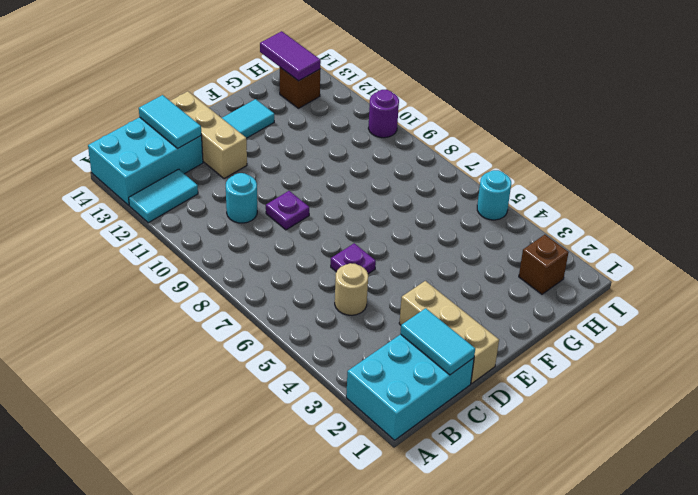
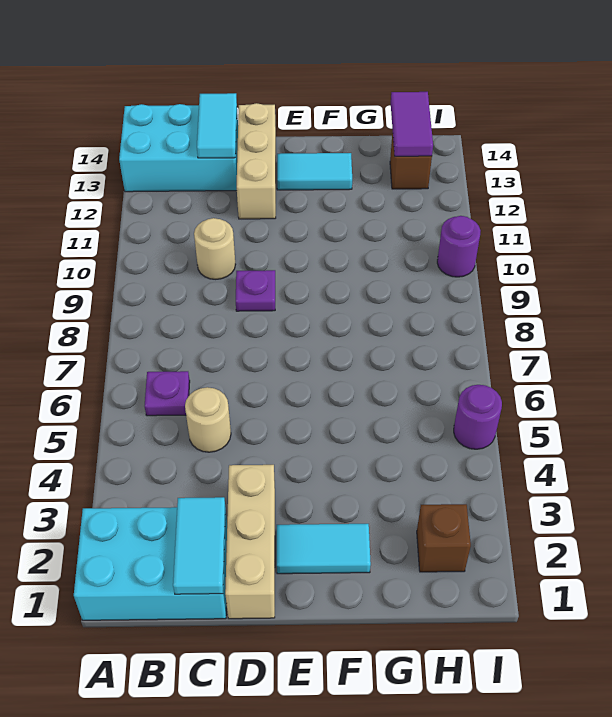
cyan 1x2 tile [129,169,198,223] -> cyan 1x2 tile moved to [277,524,371,574]
cyan 1x1 round brick [226,173,257,223] -> tan 1x1 round brick [194,218,235,279]
purple 1x1 plate [331,243,376,274] -> purple 1x1 plate moved to [145,371,190,416]
cyan 1x1 round brick [477,170,511,220] -> purple 1x1 round brick [454,385,502,449]

